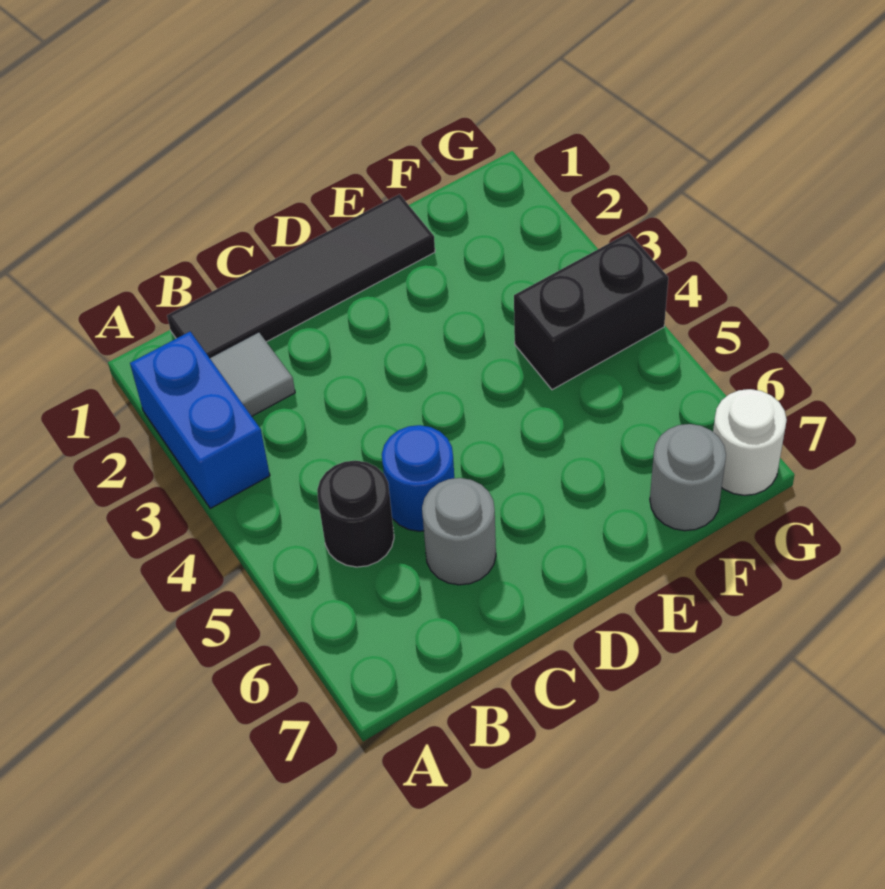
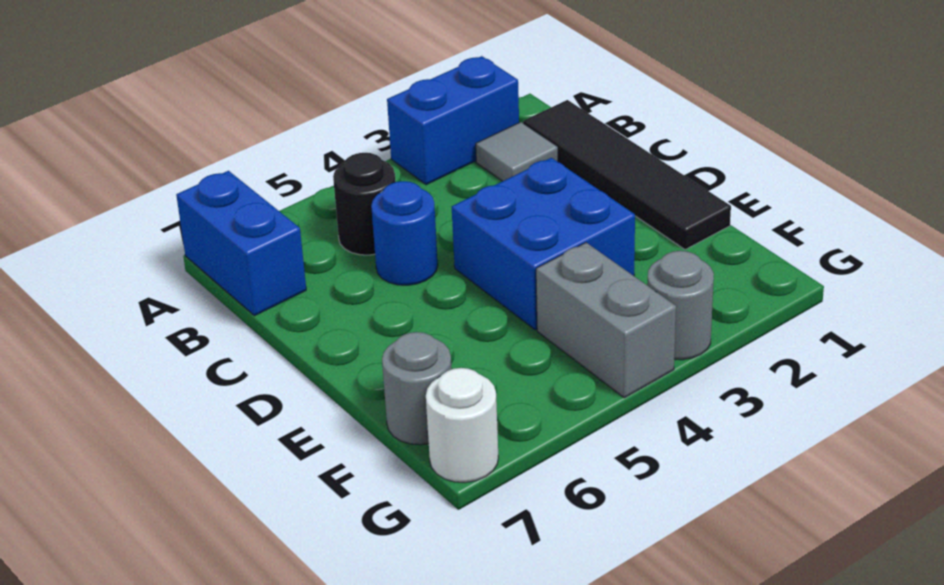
none -> blue 1x2 brick [176,171,306,316]
grey 1x1 round brick [422,478,496,585] -> grey 1x1 round brick moved to [647,251,714,360]
none -> blue 2x2 brick [452,158,635,330]
black 1x2 brick [514,233,668,390] -> grey 1x2 brick [536,243,676,398]

